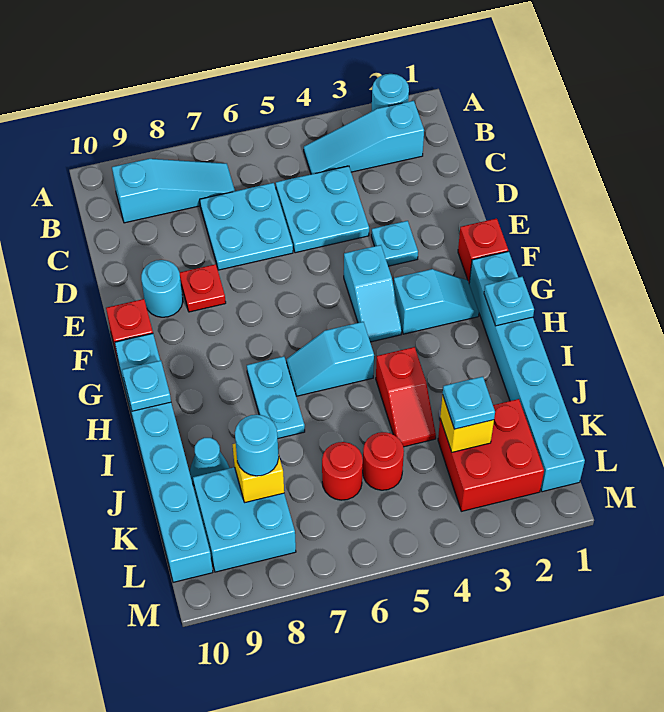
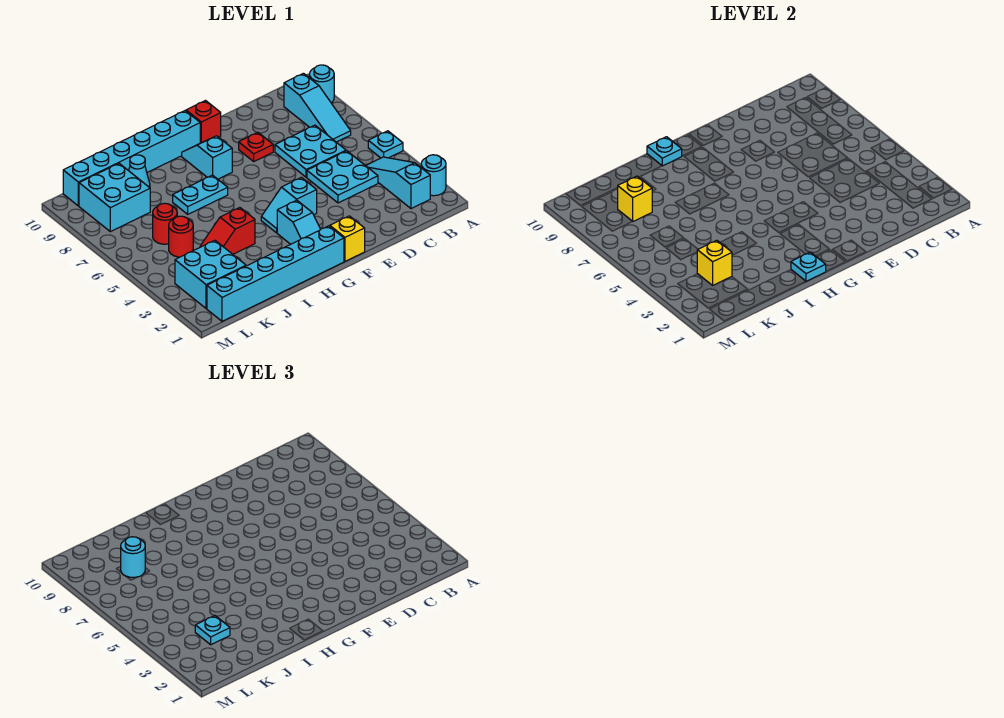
cyan 1x1 plate [371,221,418,266] -> cyan 1x1 plate moved to [368,131,403,158]
cyan 1x1 round brick [141,260,183,317] -> cyan 1x1 round brick moved to [309,65,334,103]
red 1x1 brick [458,219,508,283] -> yellow 1x1 brick [330,216,365,261]
cyan 1x2 slope [286,322,374,396] -> cyan 1x2 slope moved to [182,136,232,179]
red 2x2 brick [438,399,544,511] -> cyan 2x2 brick [175,240,246,309]

